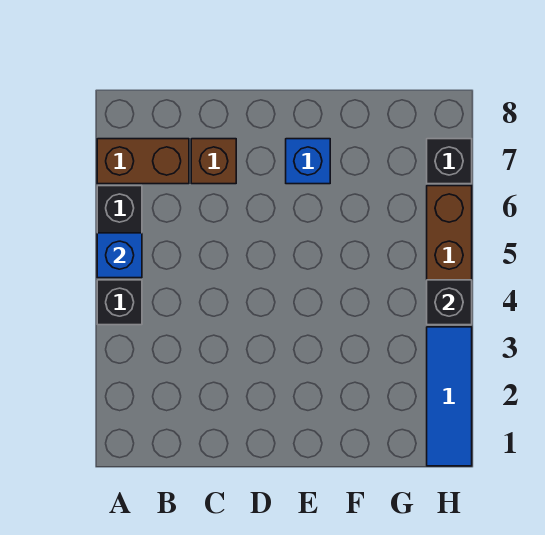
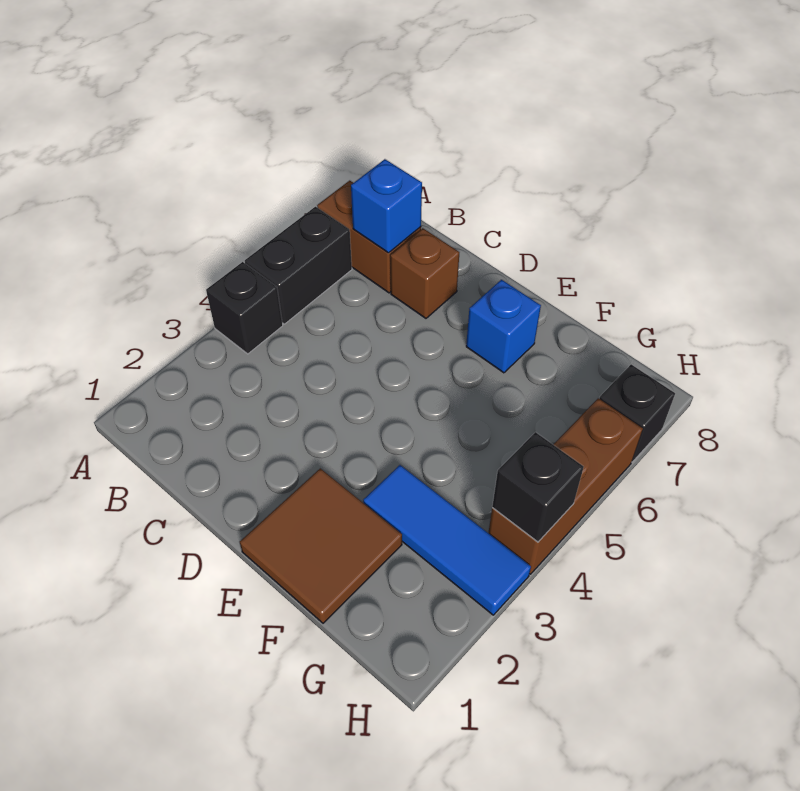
blue 1x1 brick [97,233,142,278] -> blue 1x1 brick moved to [351,159,422,253]
none -> brown 2x2 tile [240,468,402,623]
blue 1x3 tile [427,327,472,466] -> blue 1x3 tile turned to [363,465,531,615]

